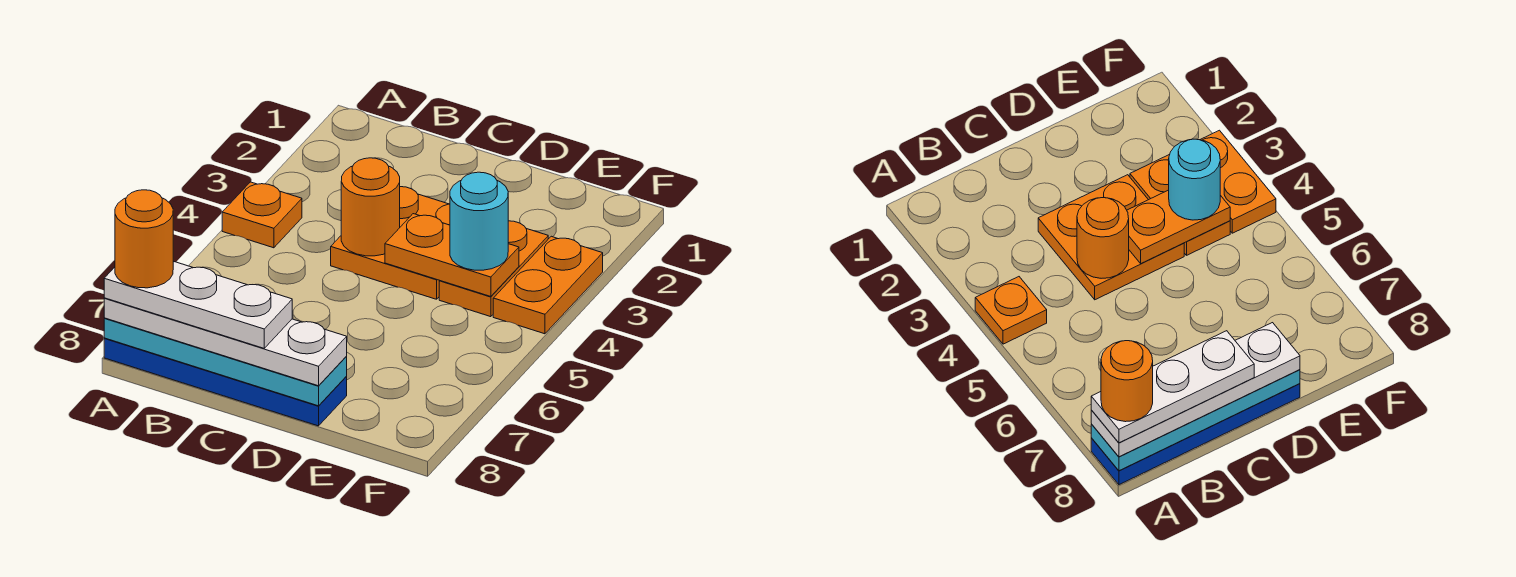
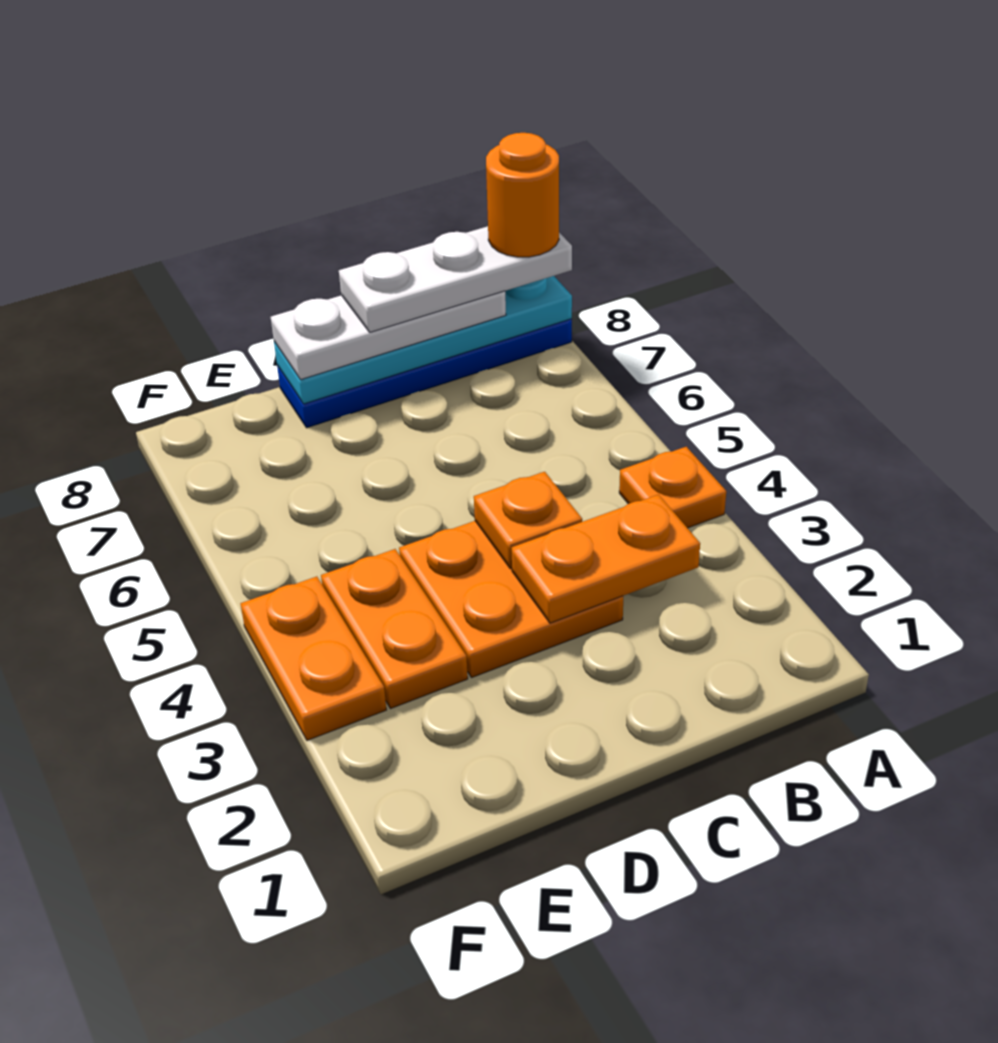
white 1x4 plate [104,298,347,386] -> white 1x3 plate [271,291,506,380]
orange 1x1 round brick [341,158,400,256] -> orange 1x1 plate [474,472,582,569]
orange 1x2 plate [385,214,519,297] -> orange 1x2 plate moved to [512,495,700,623]
cyan 1x1 round brick [450,172,508,270] -> none

